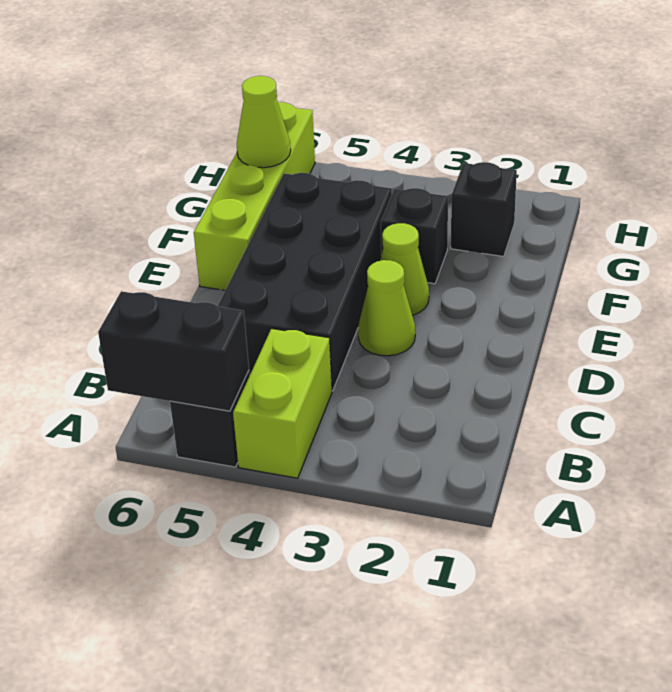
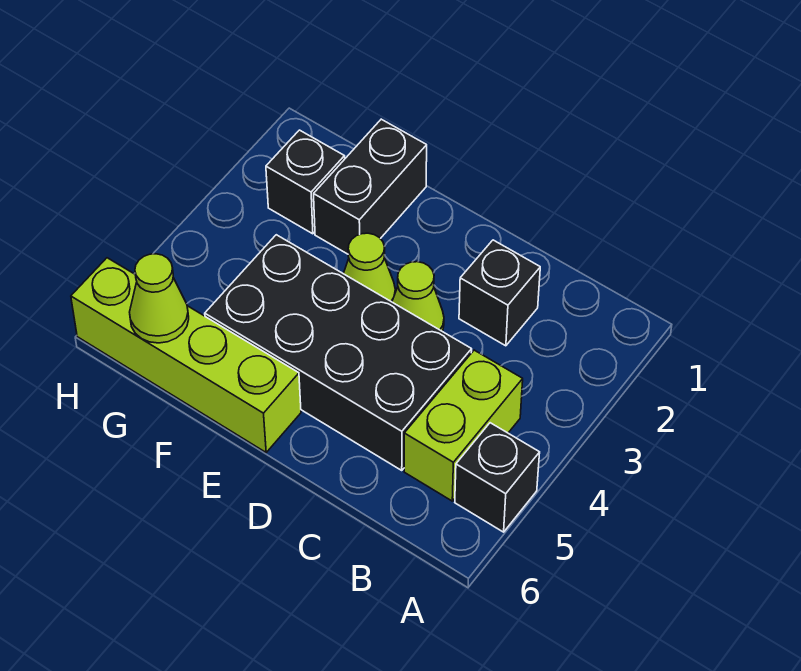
lime 1x2 brick [233,329,332,478] -> lime 1x2 brick turned to [404,350,523,501]
black 1x2 brick [98,291,249,411] -> black 1x2 brick moved to [314,119,427,254]
black 1x1 brick [381,188,448,284] -> black 1x1 brick moved to [459,240,540,346]

